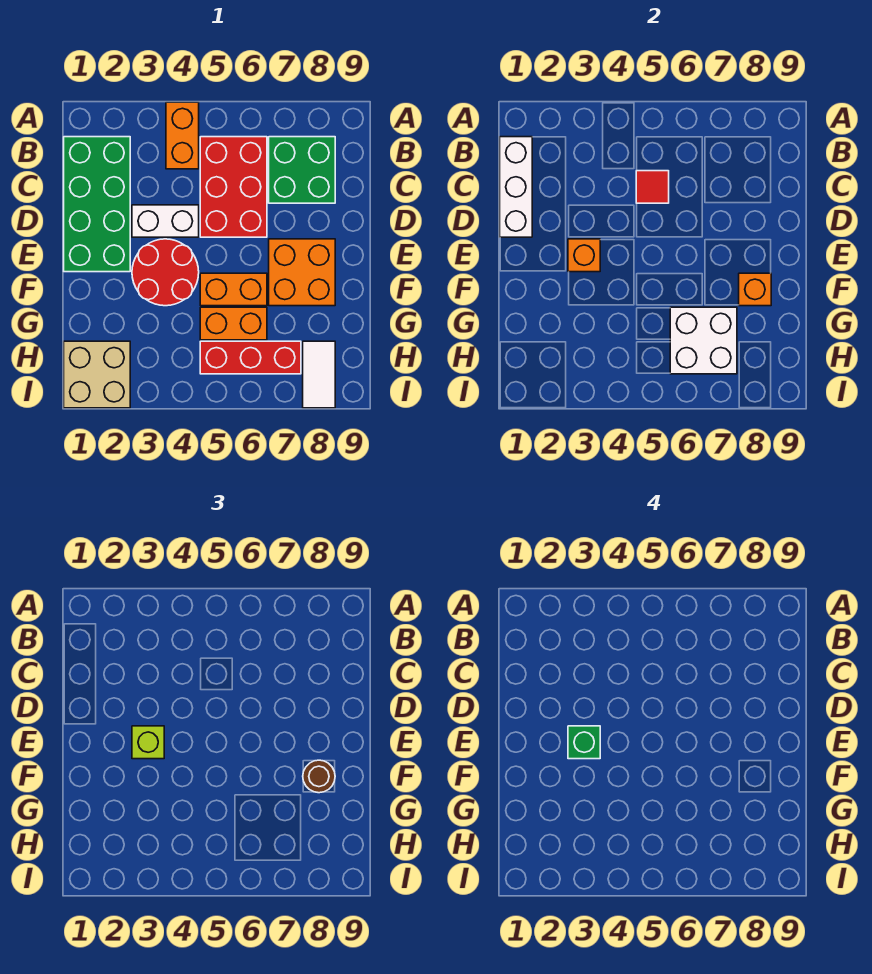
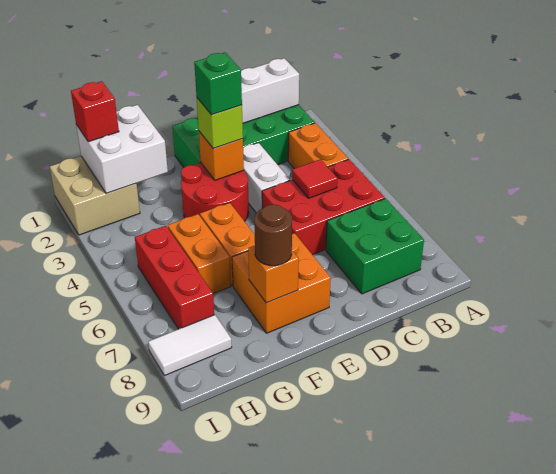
orange 1x2 brick [166,102,199,169] -> orange 1x2 brick turned to [288,123,348,169]
white 2x2 brick [670,307,737,374] -> white 2x2 brick moved to [76,105,168,194]
none -> red 1x1 brick [71,81,119,142]

